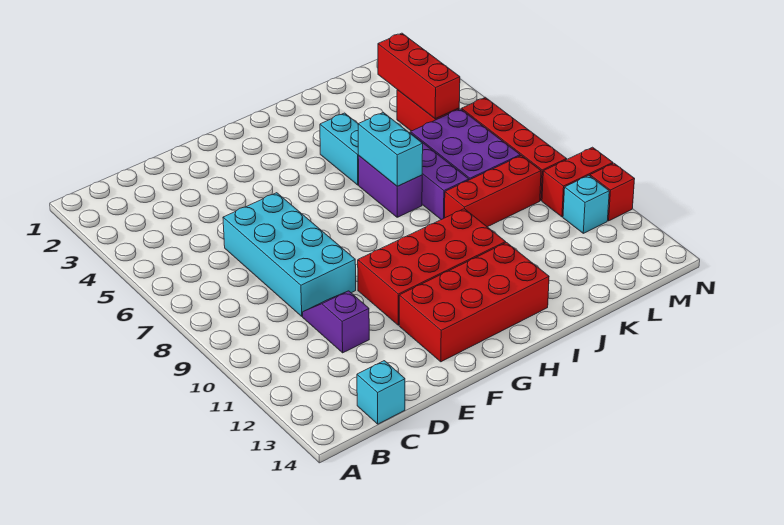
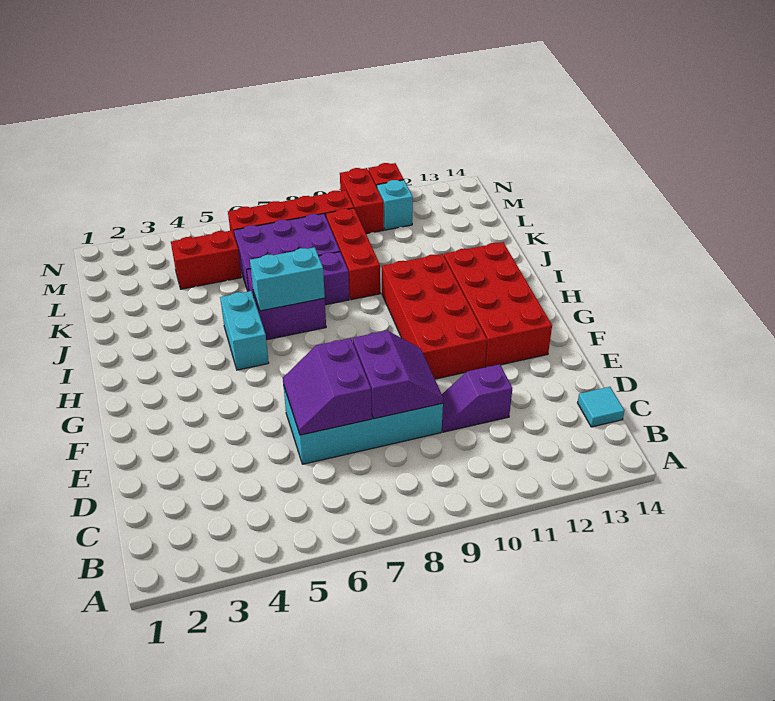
cyan 1x1 brick [357,361,405,424] -> cyan 1x1 tile [578,387,624,427]
none -> purple 2x2 slope [283,338,372,435]
none -> purple 2x2 slope [353,331,443,419]
cyan 1x2 brick [320,113,359,185] -> cyan 1x2 brick turned to [220,291,269,370]
red 1x3 brick [378,33,460,119] -> none

